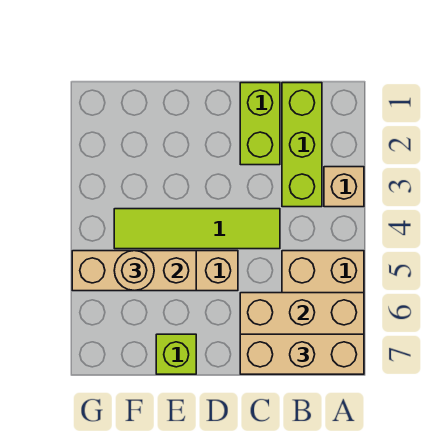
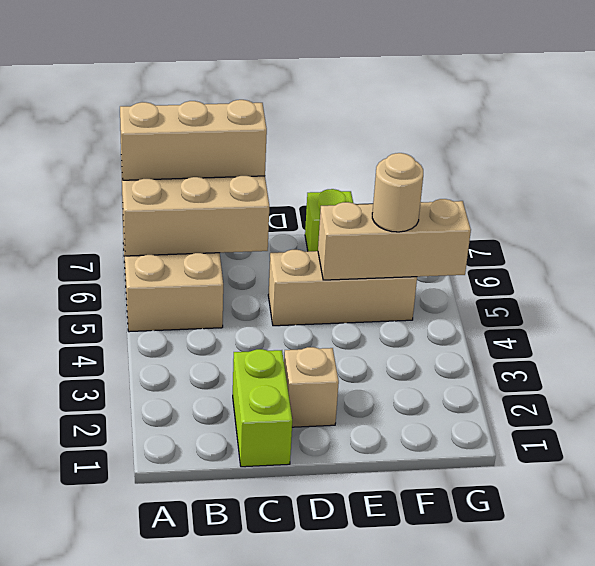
tan 1x1 brick [324,167,364,207] -> tan 1x1 brick moved to [284,347,339,427]
lime 1x3 brick [282,83,322,207] -> none
lime 1x4 tile [114,209,280,249] -> none

